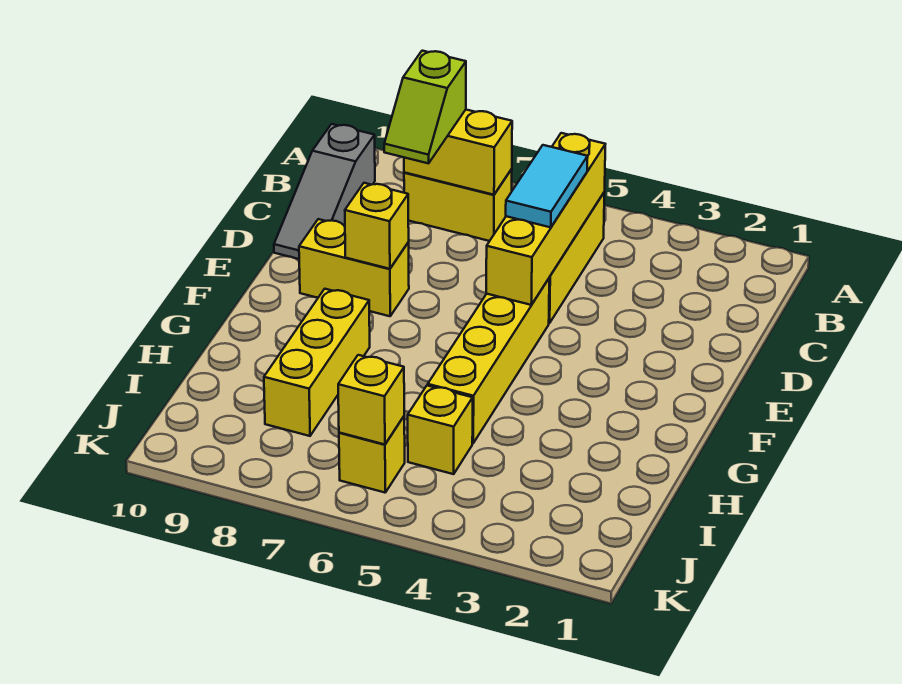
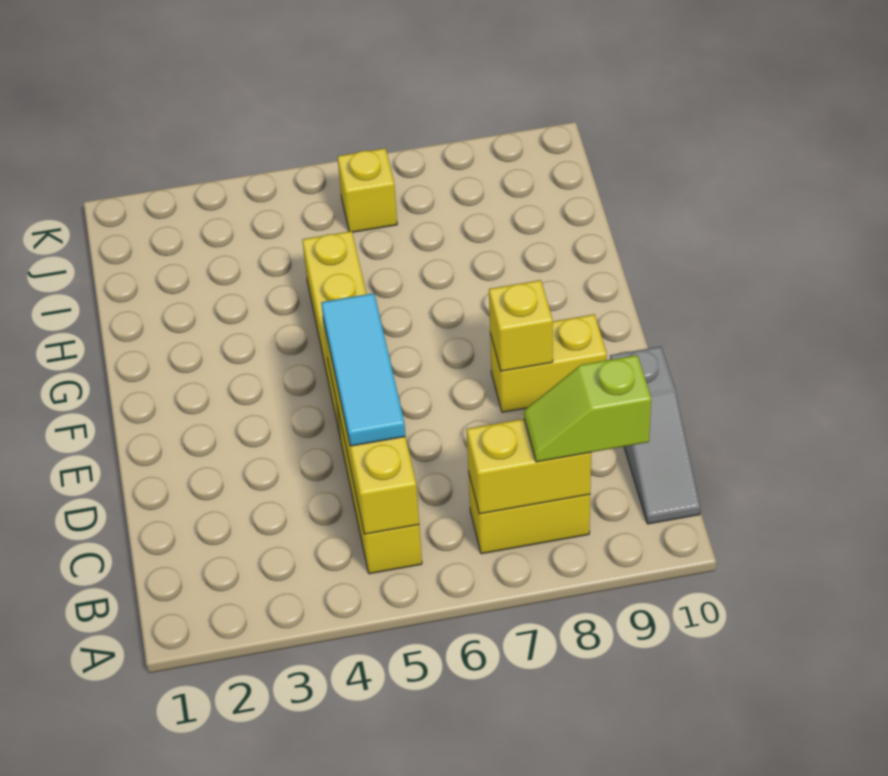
lime 1x2 slope [384,51,466,163] -> lime 1x2 slope turned to [524,355,651,462]
grey 1x3 slope [274,124,375,259] -> grey 1x3 slope turned to [610,346,700,524]
cyan 1x2 tile [506,145,588,227] -> cyan 1x3 tile [321,293,405,446]
yellow 1x3 brick [264,289,370,436] -> none
yellow 1x1 brick [408,385,473,474] -> none
yellow 1x1 brick [338,355,404,444] -> none

